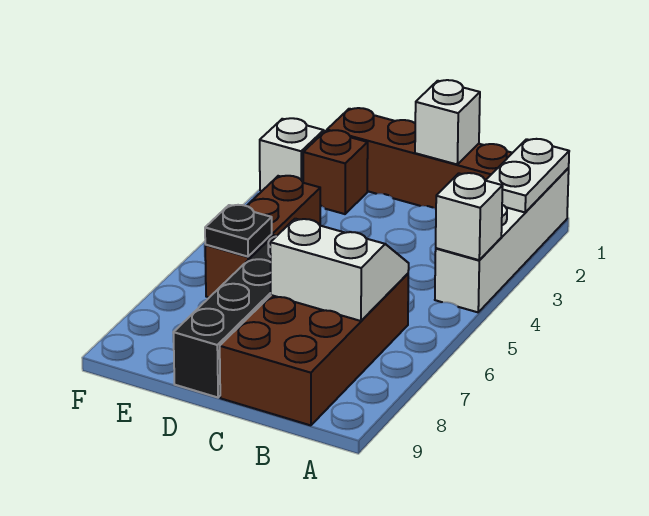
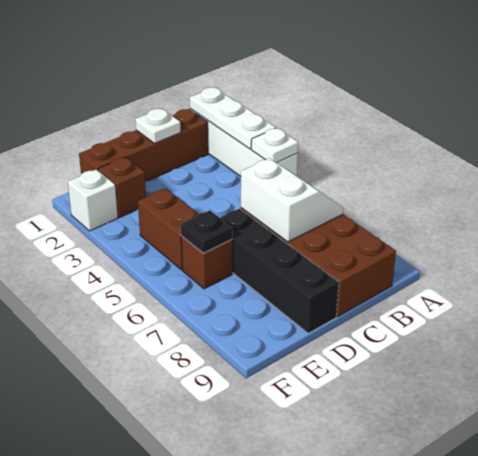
white 1x2 plate [486,139,569,212] -> white 1x3 plate [189,87,276,149]
white 1x1 brick [436,173,503,260] -> white 1x1 plate [251,128,298,163]
white 2x2 slope [270,219,409,321] -> white 2x2 slope turned to [241,158,343,242]
white 1x1 brick [415,80,480,164] -> white 1x1 plate [135,108,181,143]

